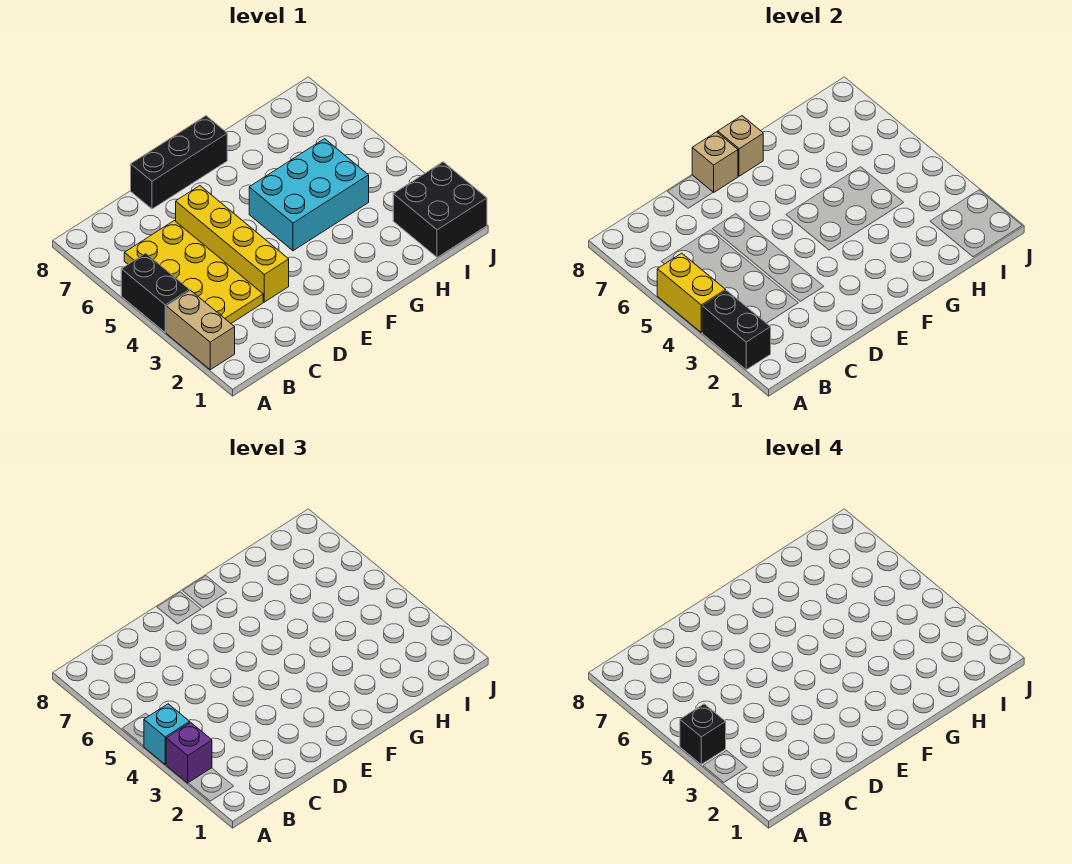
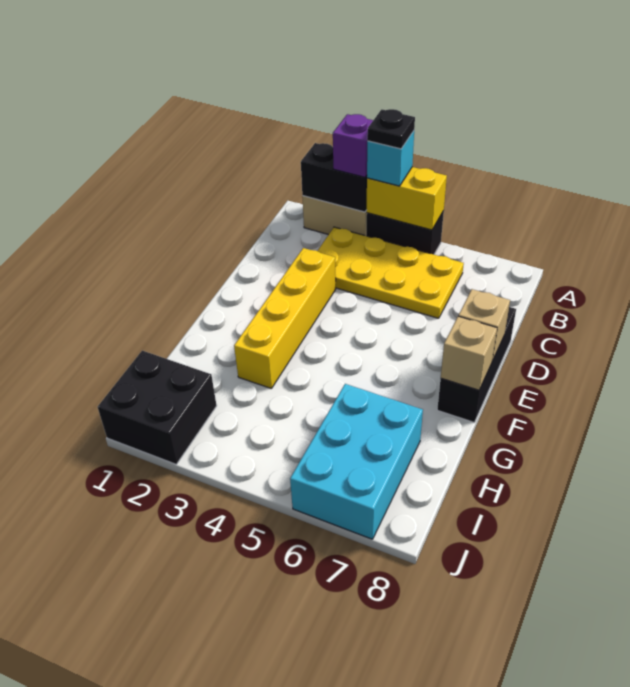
black 1x1 brick [680,704,726,764] -> black 1x1 plate [367,109,415,149]
yellow 1x4 brick [176,186,289,302] -> yellow 1x4 brick turned to [234,248,336,389]
cyan 2x3 brick [249,139,369,251] -> cyan 2x3 brick moved to [290,384,423,539]

